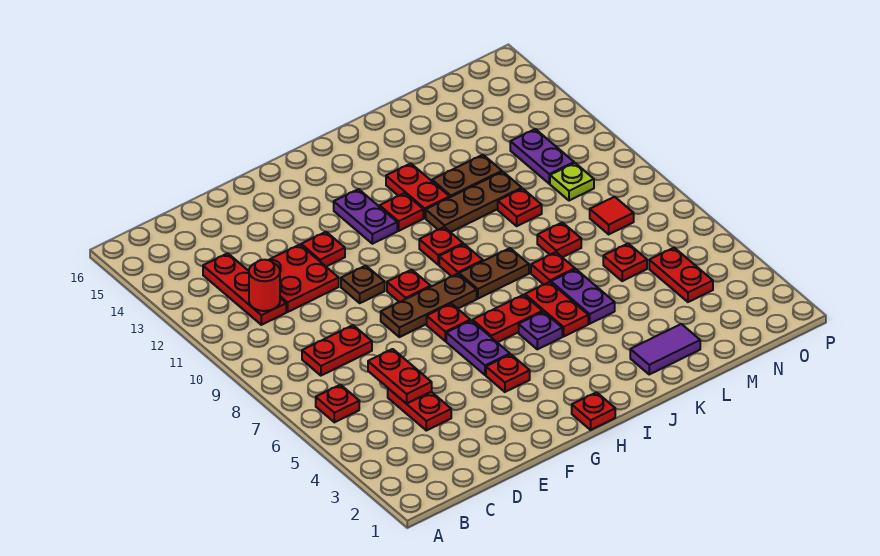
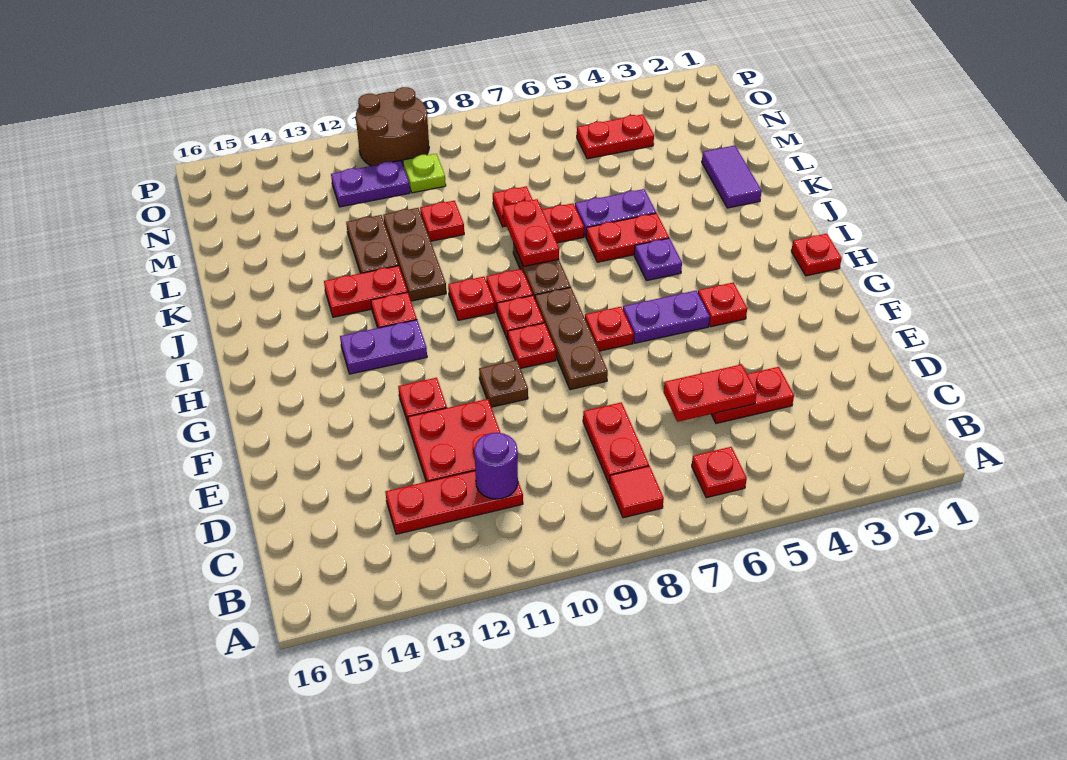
red 1x1 round brick [249,260,280,311] -> purple 1x1 round brick [474,433,518,499]
red 1x2 plate [473,295,542,343] -> red 1x2 plate moved to [503,199,559,267]
red 1x1 plate [603,244,647,281] -> red 1x1 plate moved to [497,295,544,340]
red 1x1 tile [590,197,634,234] -> red 1x1 tile moved to [609,466,664,518]
none -> brown 2x2 round brick [356,87,429,166]

